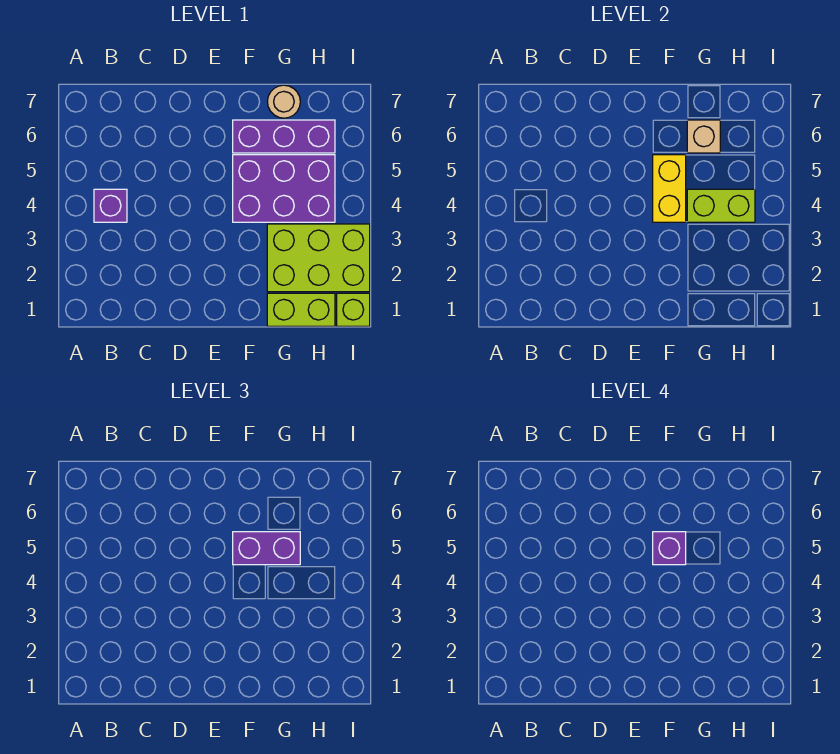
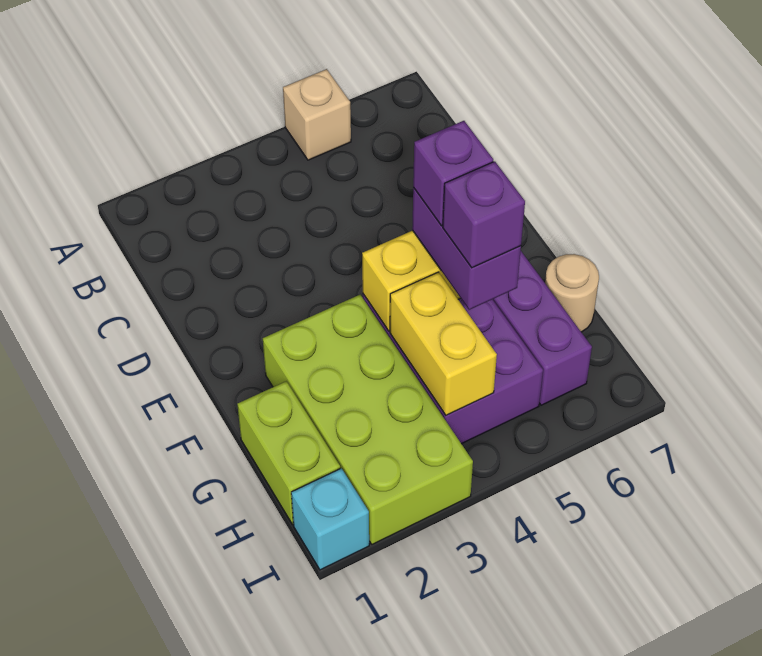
purple 1x1 brick [94,189,127,222] -> purple 1x1 brick moved to [443,161,525,268]
lime 2x3 brick [267,224,370,292] -> lime 2x4 brick [263,295,473,544]
lime 1x2 brick [687,189,755,222] -> yellow 1x2 brick [390,272,497,415]
tan 1x1 brick [687,120,720,153] -> tan 1x1 brick moved to [283,69,351,160]
lime 1x1 brick [337,293,370,326] -> cyan 1x1 brick [291,468,369,570]

